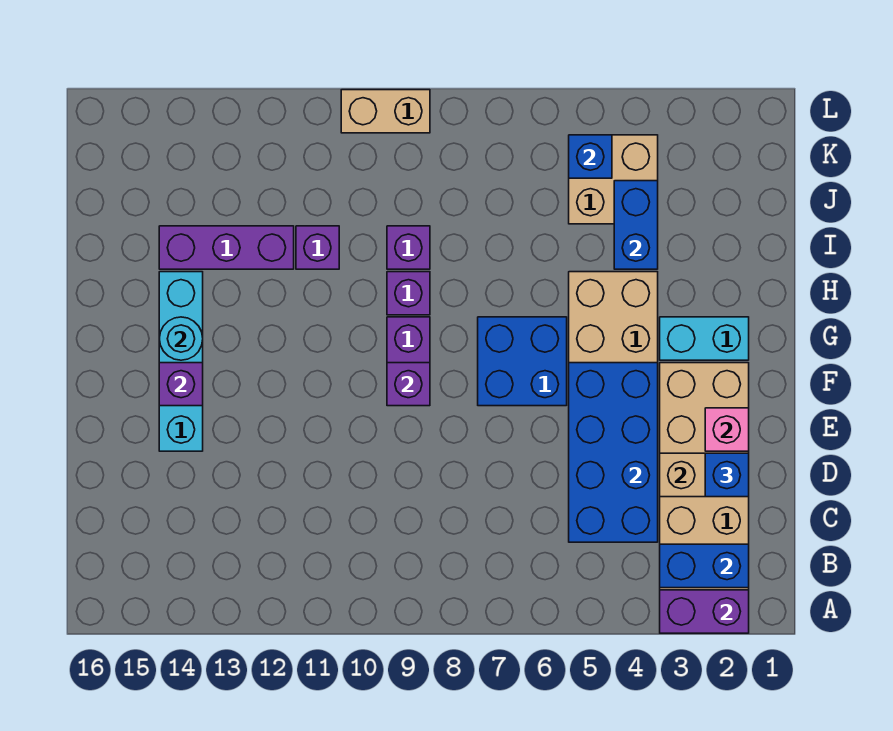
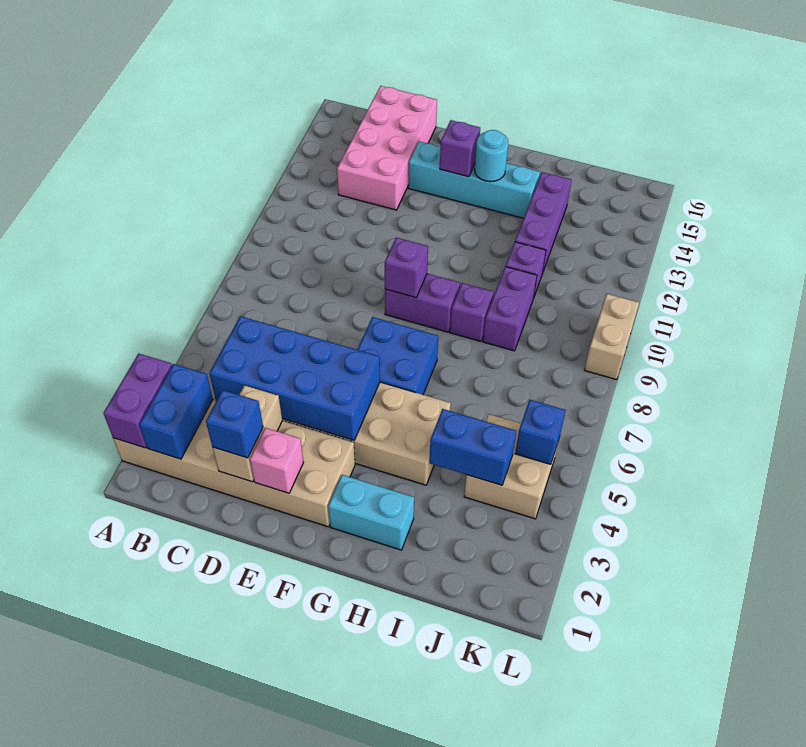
none -> pink 2x4 brick [337,86,437,210]
cyan 1x2 brick [660,317,749,360] -> cyan 1x2 brick turned to [328,475,414,550]
purple 1x1 brick [387,226,430,269] -> purple 1x2 brick [483,267,537,351]

